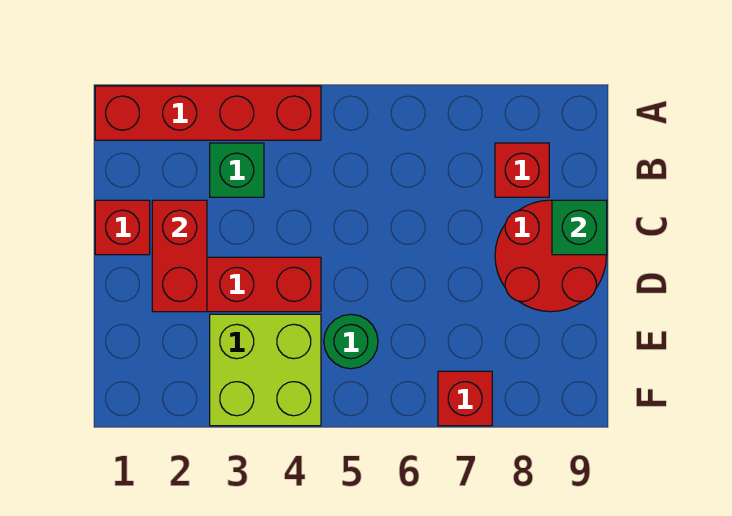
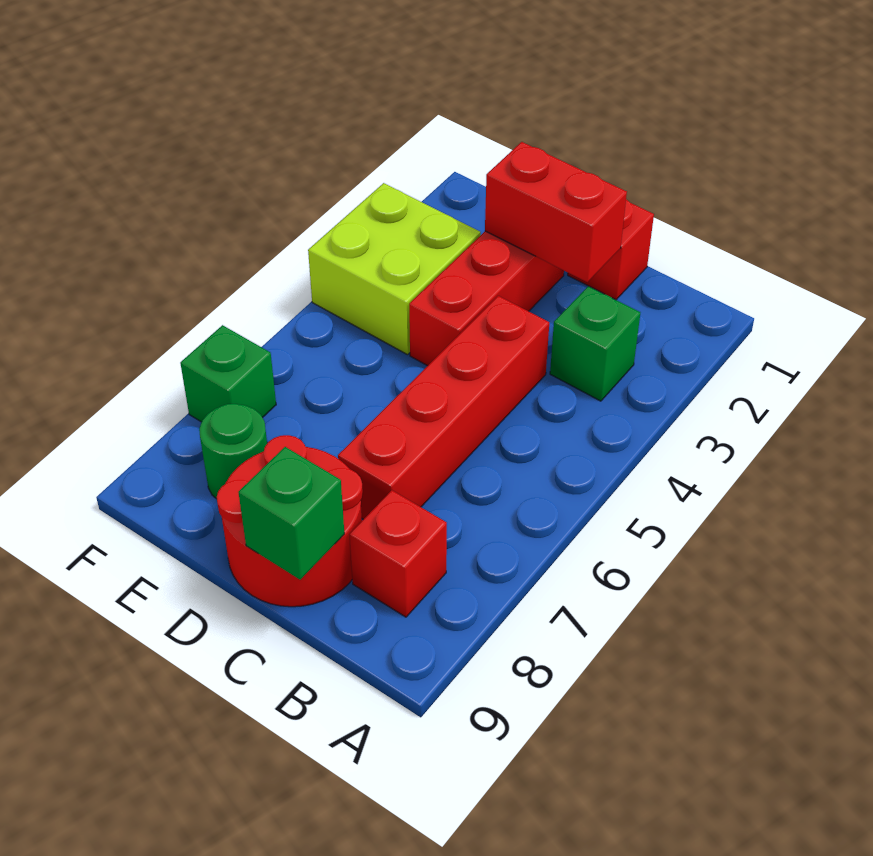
red 1x4 brick [95,86,321,140] -> red 1x4 brick moved to [338,296,549,519]
green 1x1 round brick [324,314,378,369] -> green 1x1 round brick moved to [199,404,267,499]
red 1x1 brick [438,371,492,426] -> green 1x1 brick [180,325,276,422]

